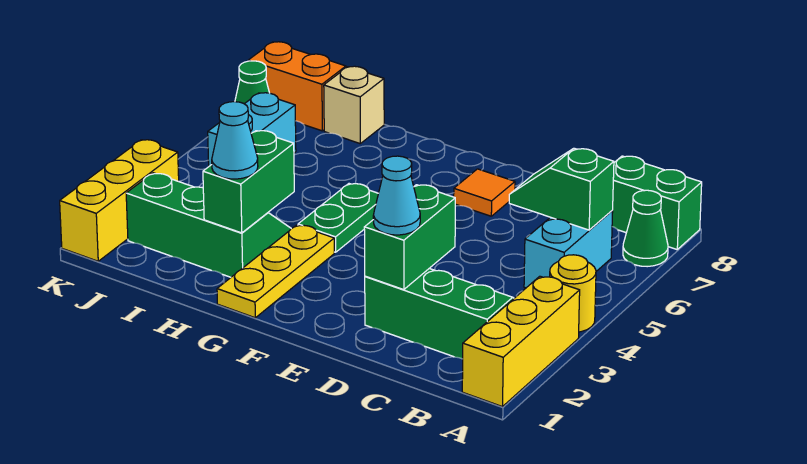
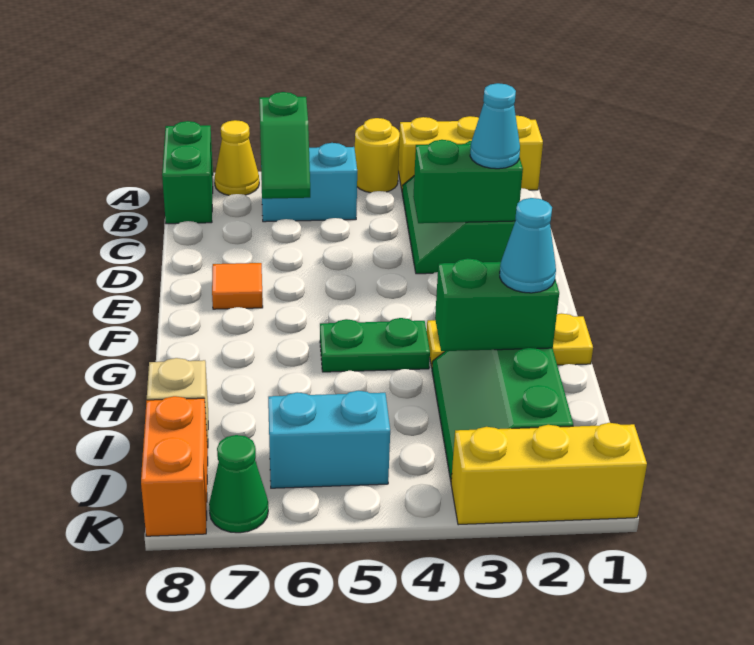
green 1x1 cone [623,190,668,267] -> yellow 1x1 cone [215,120,259,195]

